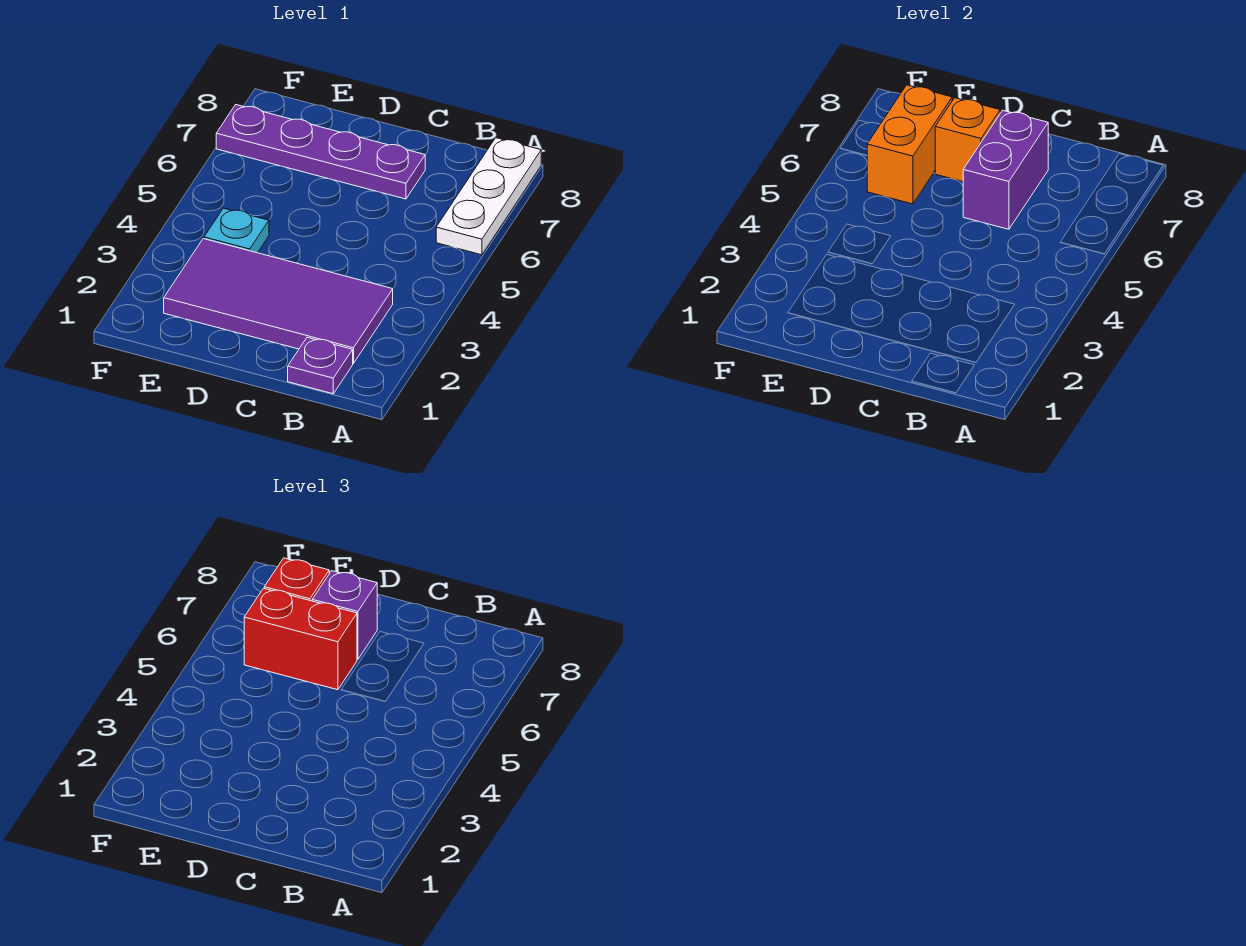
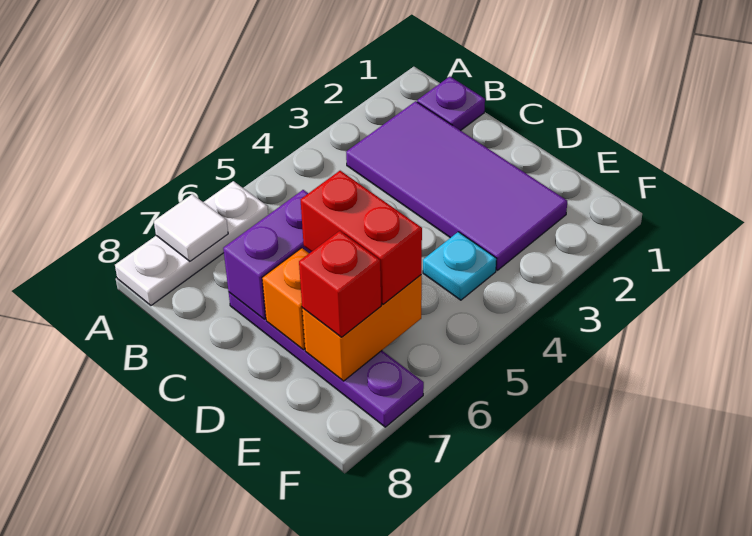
none -> white 1x1 tile [154,194,228,261]
purple 1x1 brick [312,571,377,659] -> none

